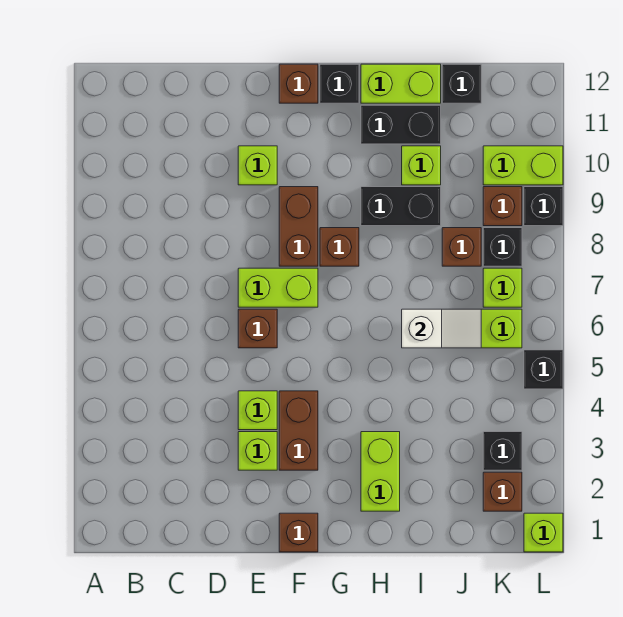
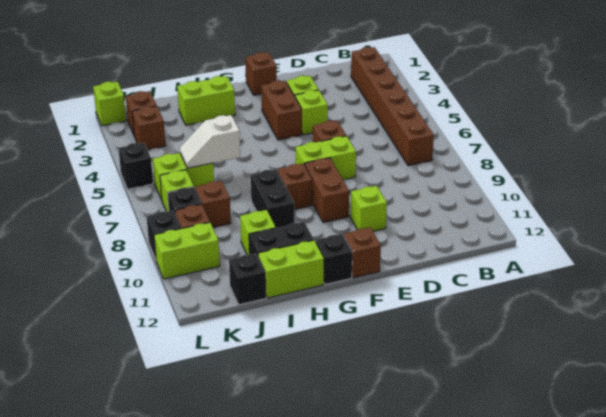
none -> brown 1x6 brick [351,47,434,166]
lime 1x2 brick [361,432,400,511] -> lime 1x2 brick turned to [177,76,235,125]
black 1x2 brick [361,187,441,226] -> black 1x2 brick turned to [251,169,294,228]
black 1x1 brick [483,432,522,470] -> brown 1x1 brick [132,106,166,150]

